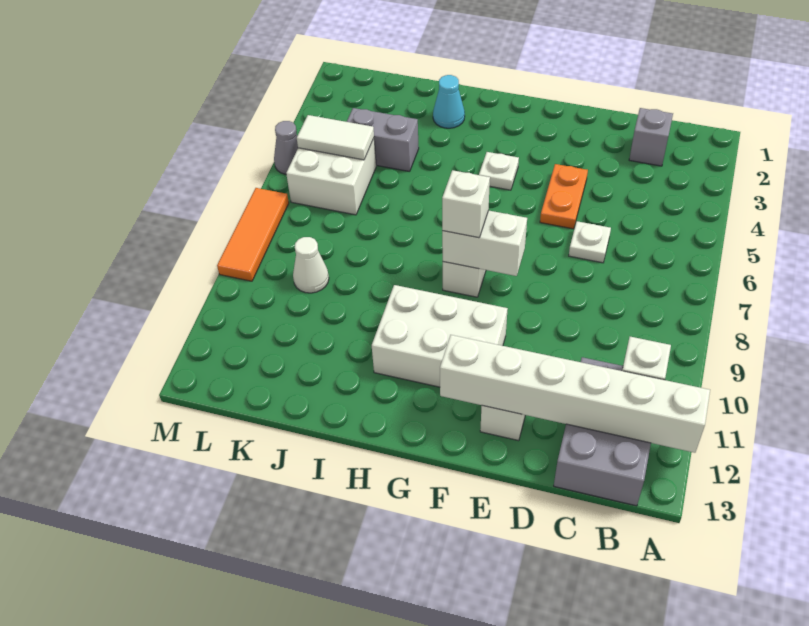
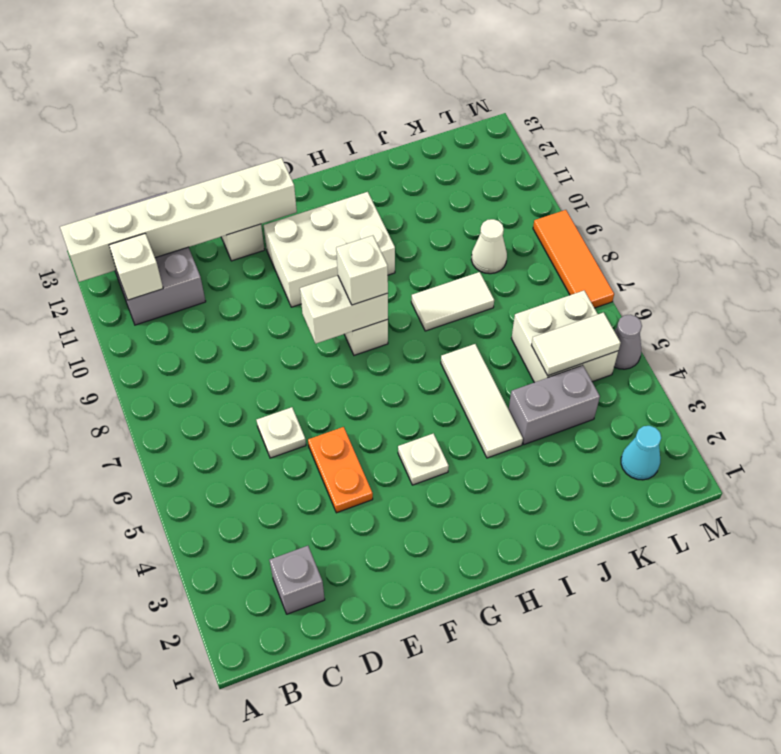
cyan 1x1 cone [433,75,465,128] -> cyan 1x1 cone moved to [621,426,661,480]
none -> white 1x3 tile [441,344,523,458]
none -> white 1x2 tile [411,272,494,331]

